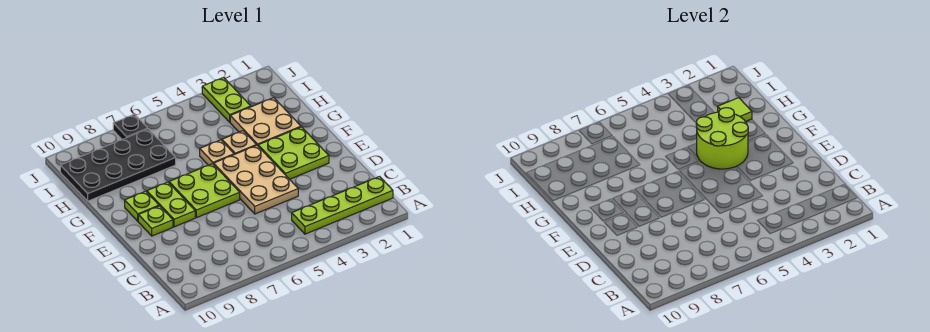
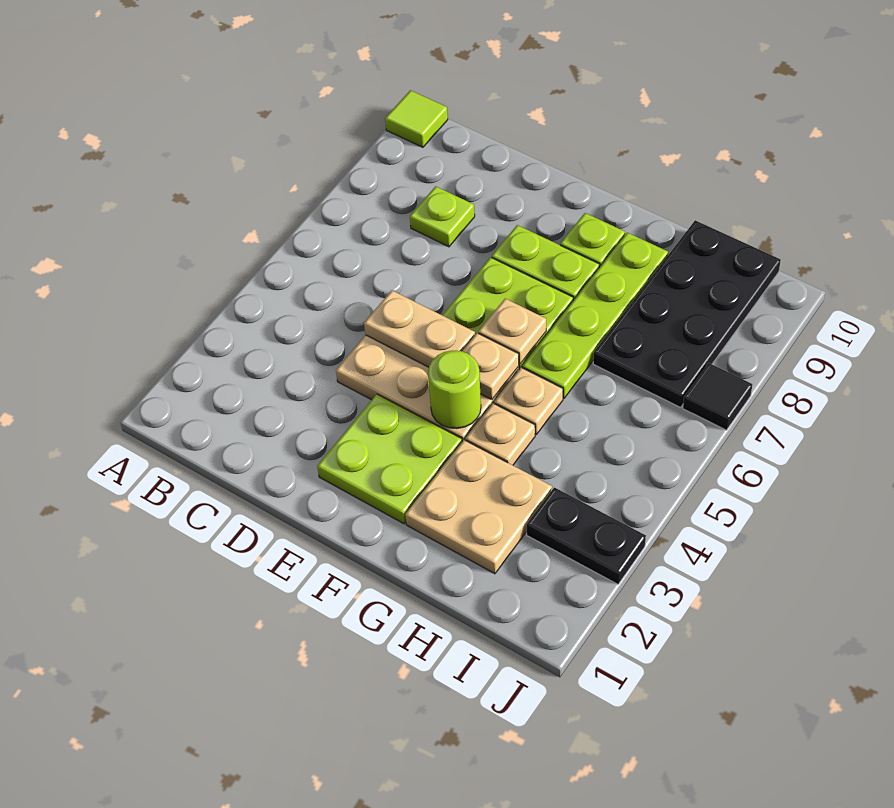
lime 1x4 plate [292,177,393,234] -> lime 1x4 plate moved to [522,233,668,398]
none -> tan 1x2 plate [364,291,475,367]
lime 1x1 plate [138,206,173,236] -> lime 1x1 plate moved to [410,186,475,247]
lime 2x2 round brick [696,108,748,169] -> lime 1x1 round brick [428,350,481,429]
none -> tan 1x1 plate [462,333,519,400]
none -> tan 1x1 plate [478,299,546,364]
lime 1x1 tile [718,98,752,122] -> lime 1x1 tile moved to [385,90,448,147]
lime 1x2 plate [202,78,251,122] -> black 1x2 plate [527,487,646,584]
black 1x1 plate [113,114,148,140] -> black 1x1 tile [683,363,752,430]

